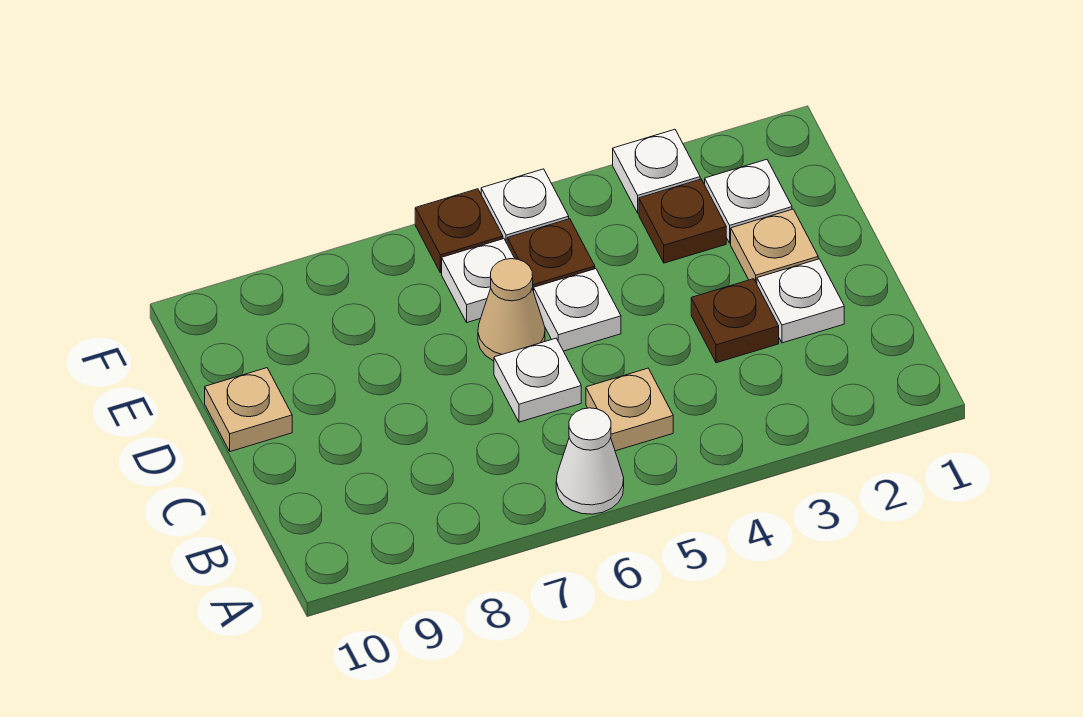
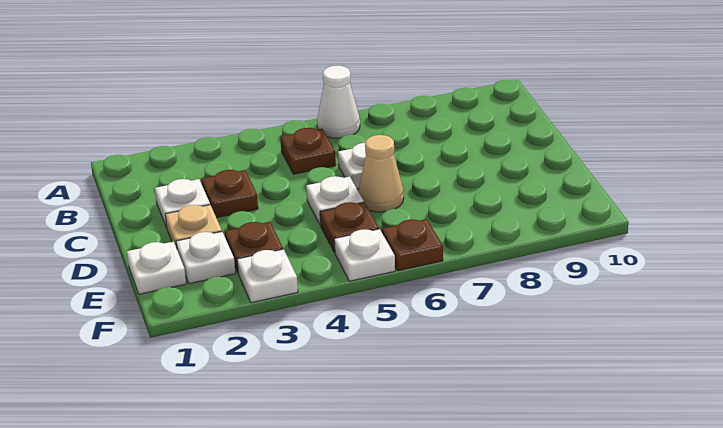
tan 1x1 plate [586,368,673,451] -> brown 1x1 plate [280,128,336,174]
tan 1x1 plate [205,368,292,452] -> none
white 1x1 plate [442,239,515,322] -> white 1x1 plate moved to [127,242,186,294]

